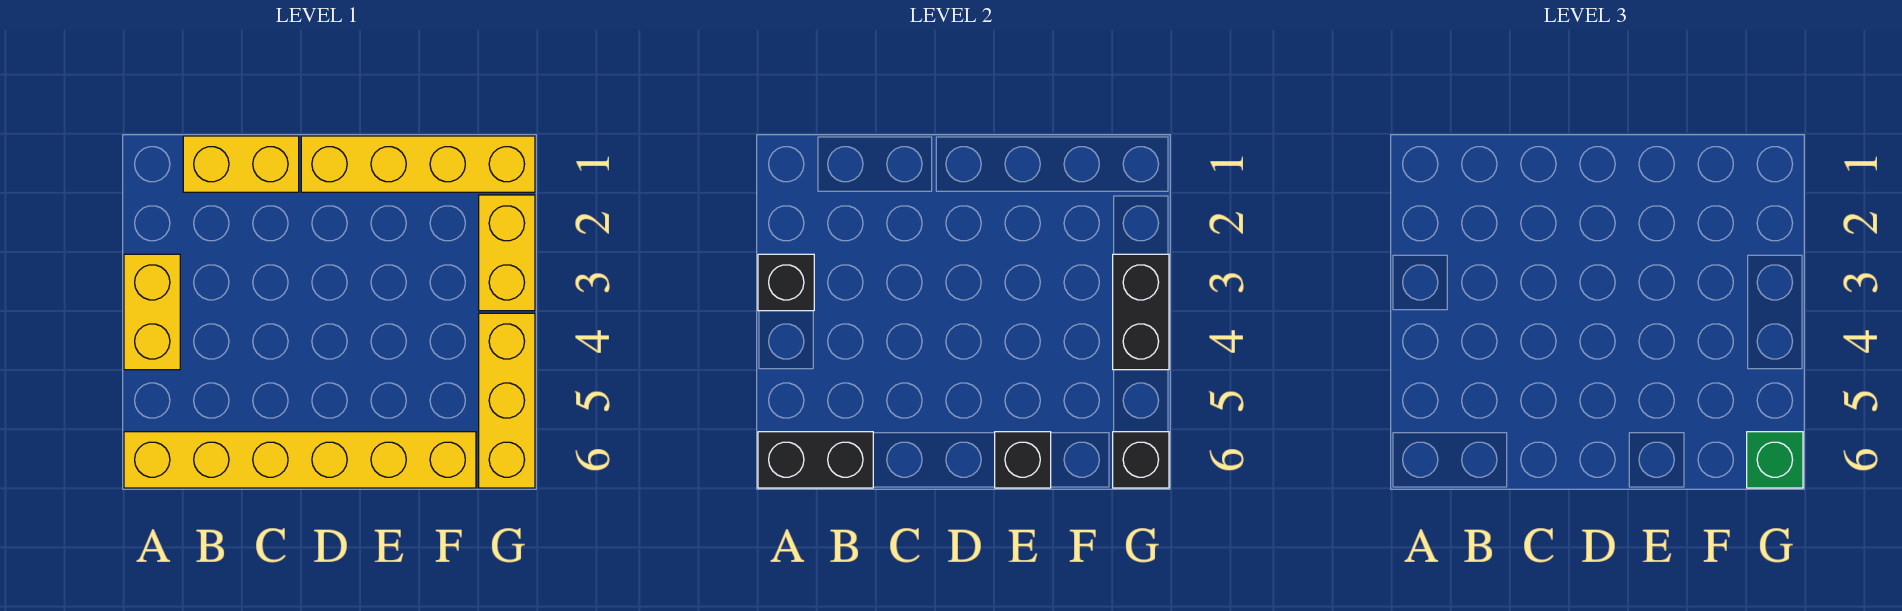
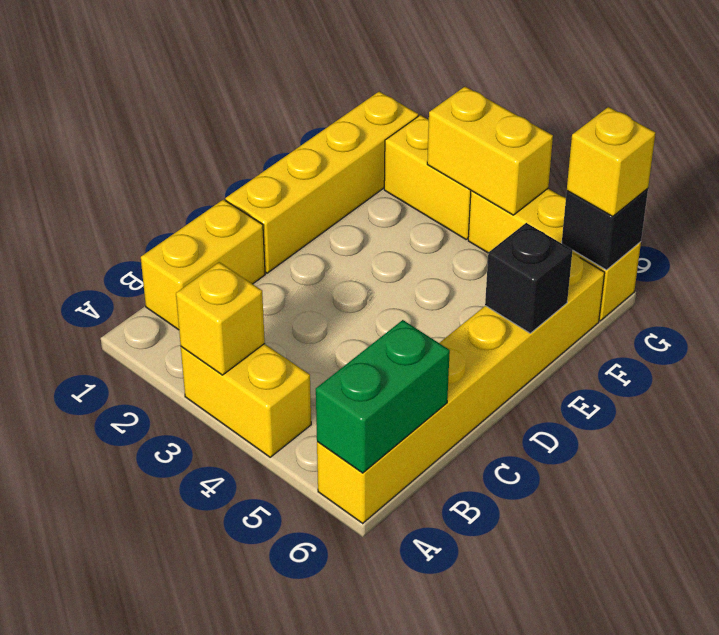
black 1x1 brick [758,254,814,311] -> yellow 1x1 brick [176,262,265,375]
black 1x2 brick [758,432,873,488] -> green 1x2 brick [316,320,450,473]
black 1x2 brick [1113,254,1169,370] -> yellow 1x2 brick [427,86,553,215]
green 1x1 brick [1747,432,1803,488] -> yellow 1x1 brick [567,107,655,217]

